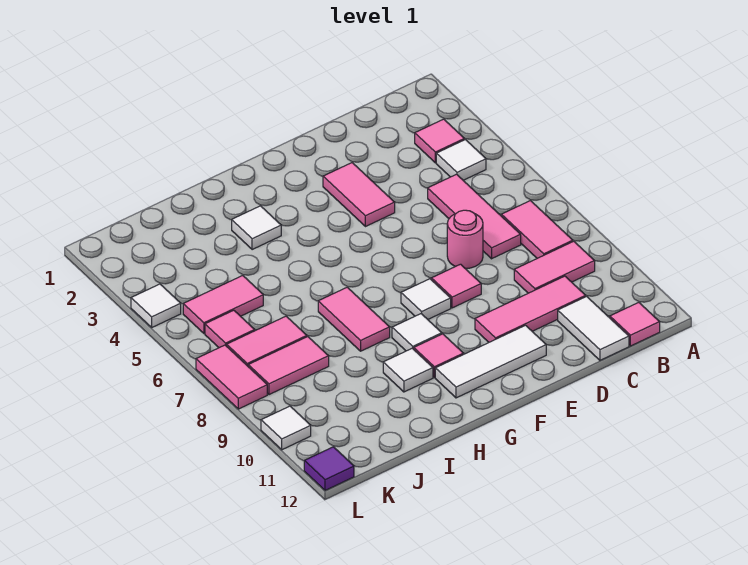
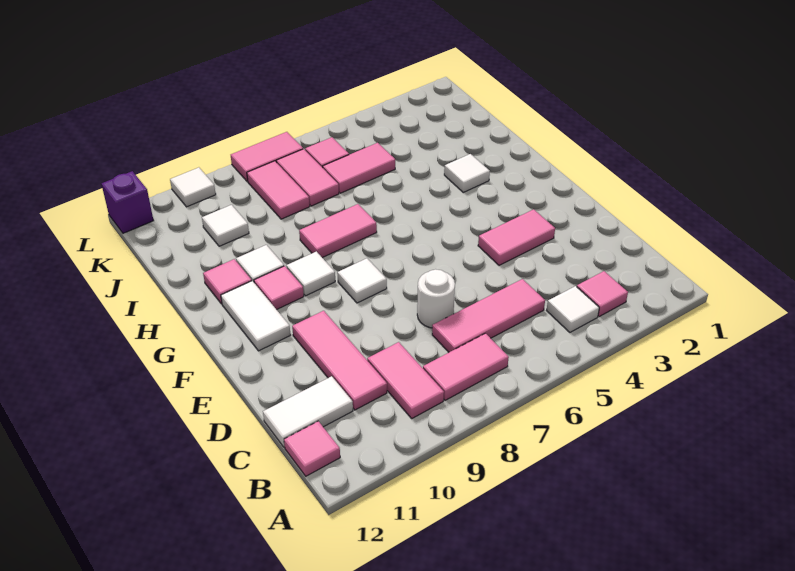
pink 1x1 round brick [447,210,483,269] -> white 1x1 round brick [417,269,455,328]
pink 1x1 tile [431,264,481,308] -> pink 1x1 tile moved to [203,259,252,304]
white 1x3 tile [435,325,546,398] -> white 1x2 tile [221,281,291,351]
pink 1x2 tile [183,276,263,333] -> pink 1x2 tile turned to [323,143,395,193]
white 1x1 tile [131,284,181,327] -> white 1x1 tile moved to [202,205,249,246]
purple 1x1 tile [304,447,354,490] -> purple 1x1 brick [102,171,154,233]

